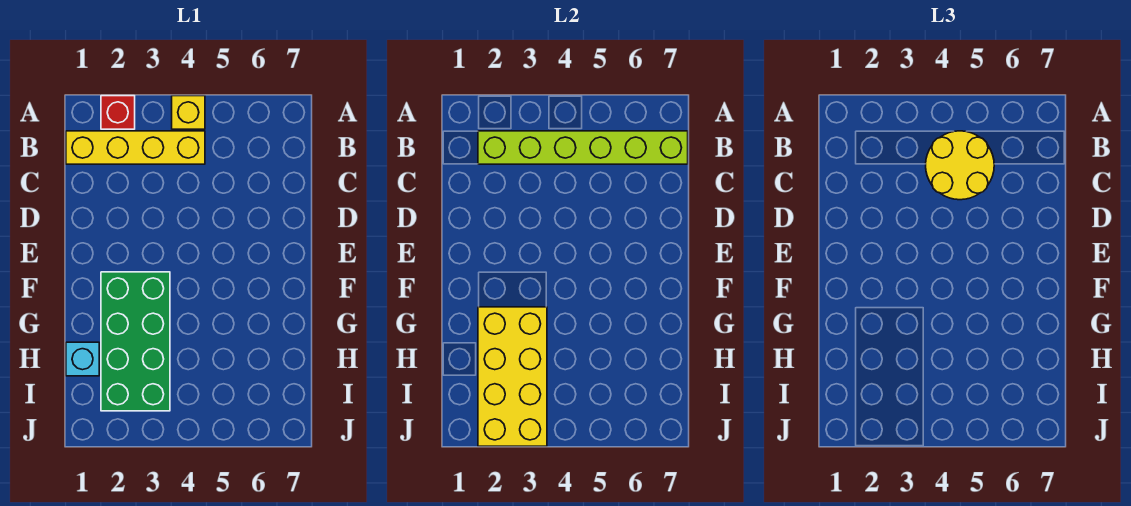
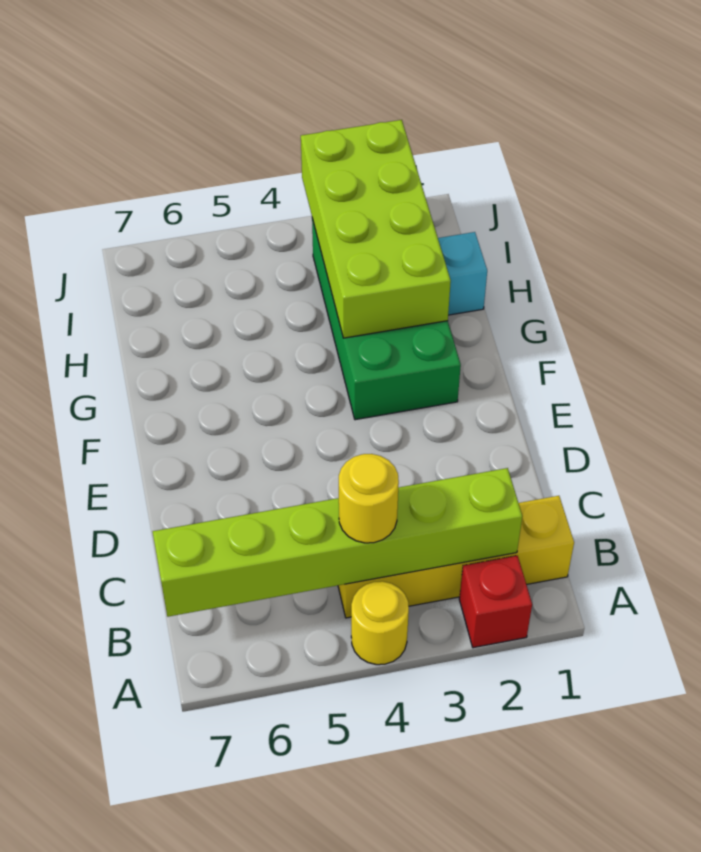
yellow 1x1 brick [172,96,205,129] -> yellow 1x1 round brick [351,581,409,665]
yellow 2x2 round brick [926,131,994,200] -> yellow 1x1 round brick [339,454,399,543]
yellow 2x4 brick [478,307,547,446] -> lime 2x4 brick [301,120,451,338]

